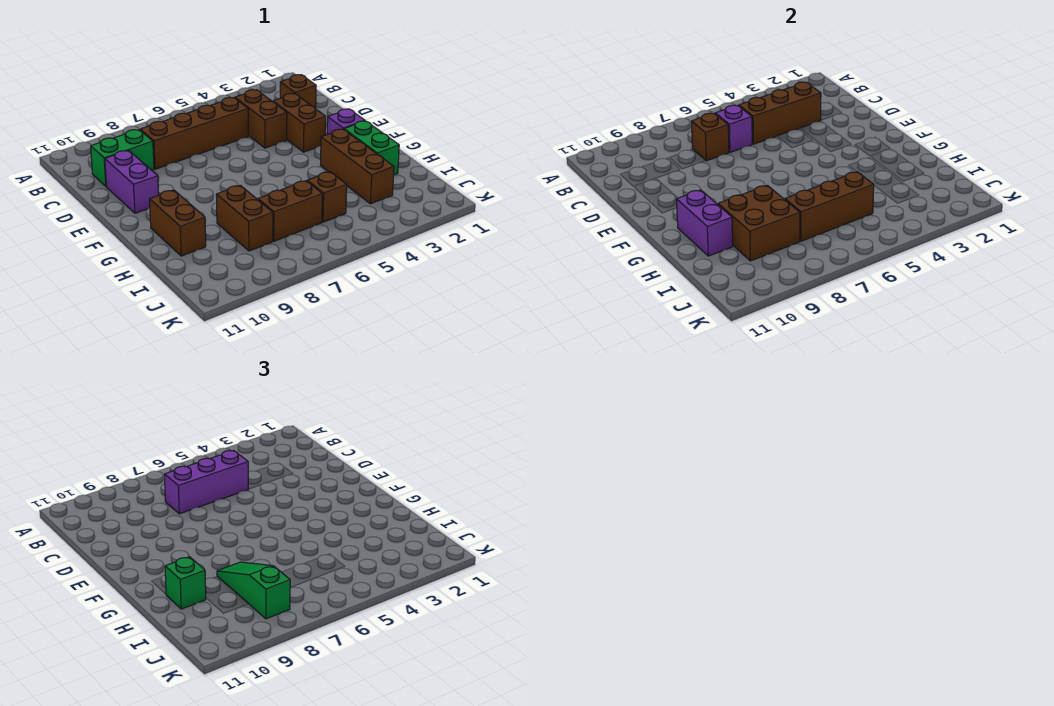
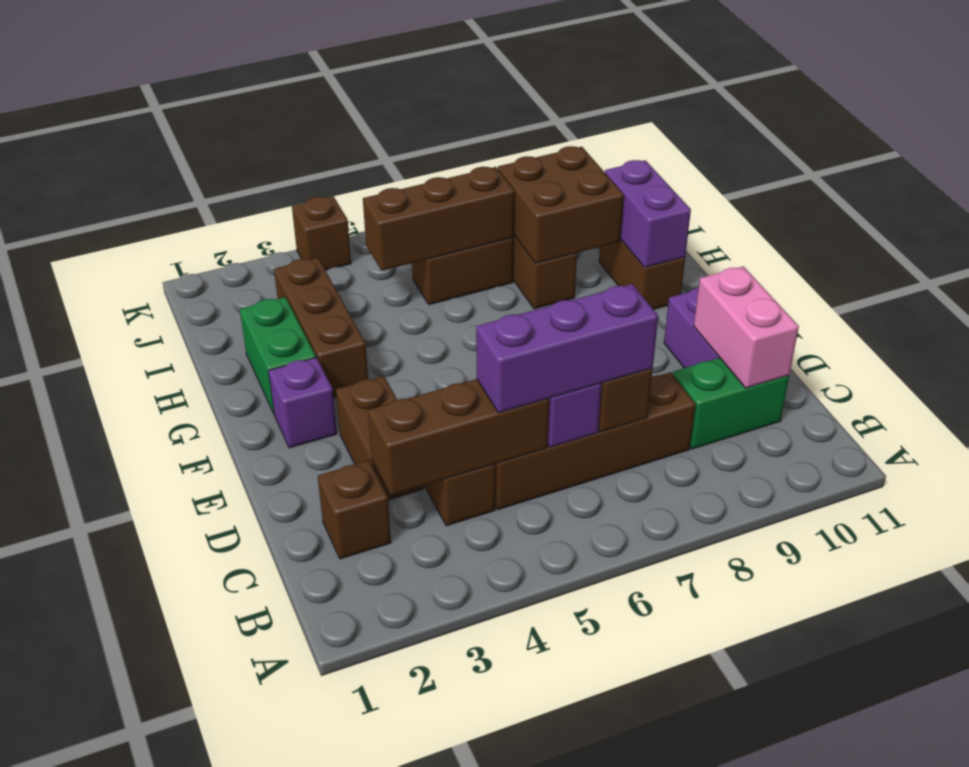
none -> pink 1x2 brick [694,266,799,388]
green 1x3 slope [217,562,290,619] -> none
green 1x1 brick [165,557,206,609] -> none
brown 1x1 brick [307,172,347,222] -> brown 1x1 brick moved to [292,196,351,270]

